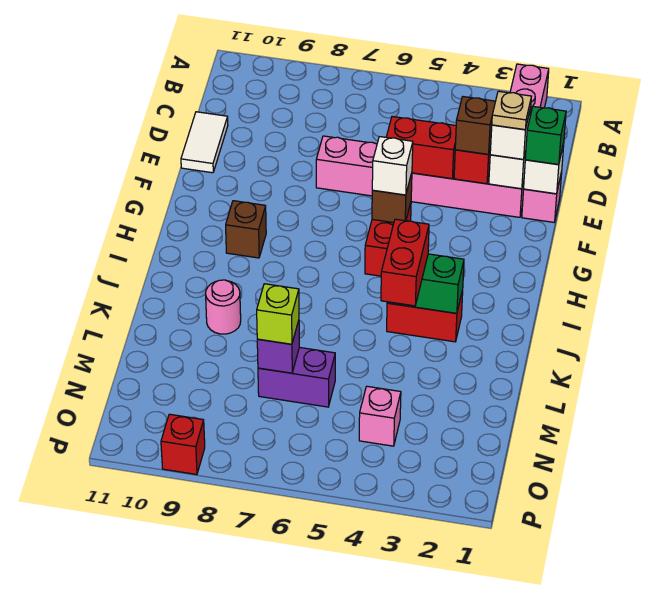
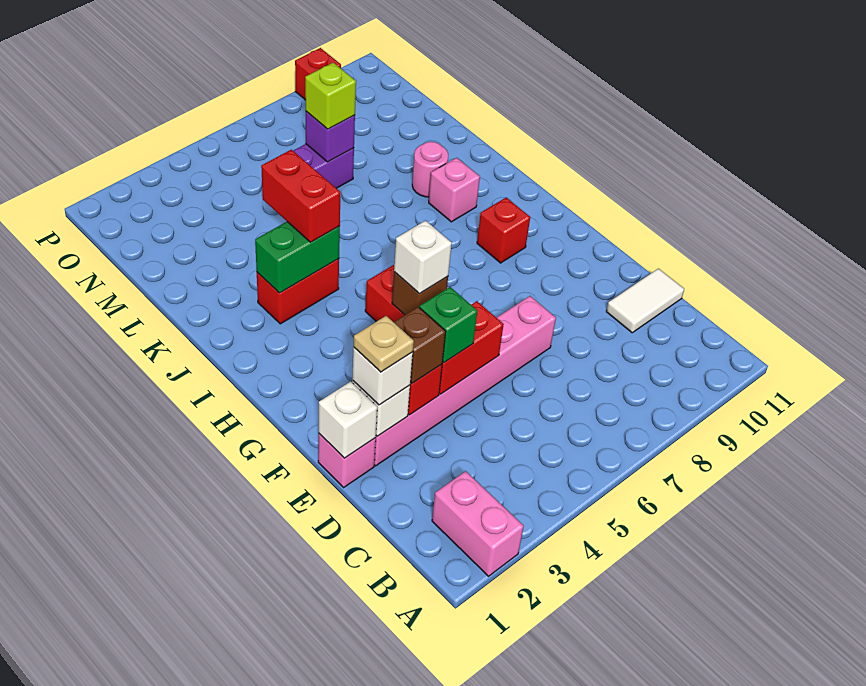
white 1x2 tile [181,112,228,173] -> white 1x2 tile turned to [606,269,684,333]
green 1x1 brick [525,107,566,165] -> green 1x1 brick moved to [420,287,477,363]
brown 1x1 brick [226,201,266,258] -> red 1x1 brick [477,198,530,263]
pink 1x1 brick [359,386,401,446] -> pink 1x1 brick moved to [429,158,480,222]

